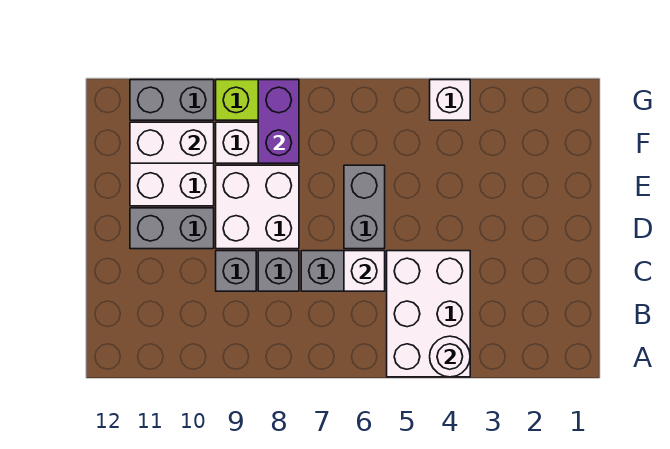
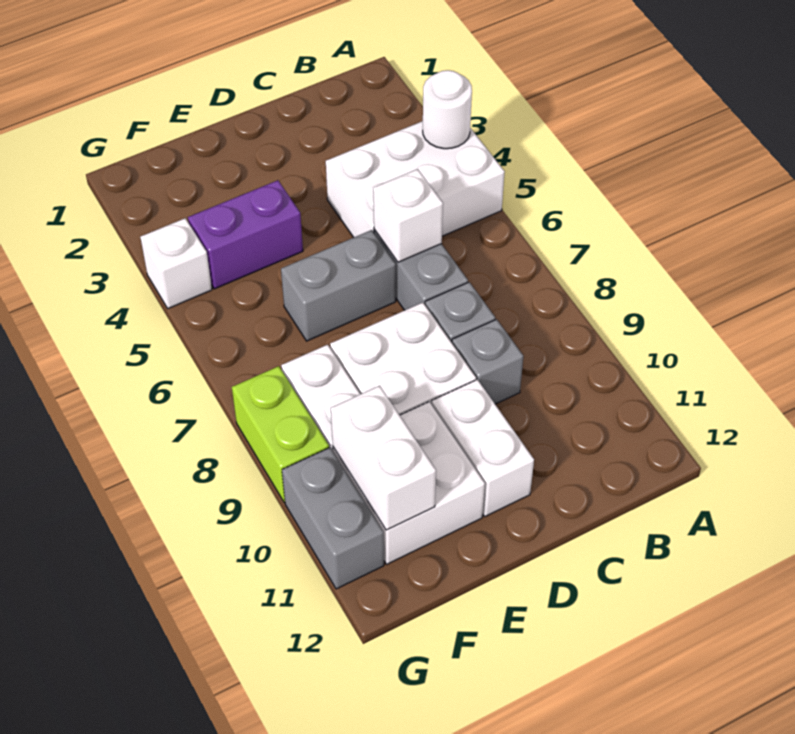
grey 1x2 brick [130,208,214,249] -> white 1x2 brick [432,380,534,516]
purple 1x2 brick [258,80,299,163] -> purple 1x2 brick moved to [188,180,303,289]

